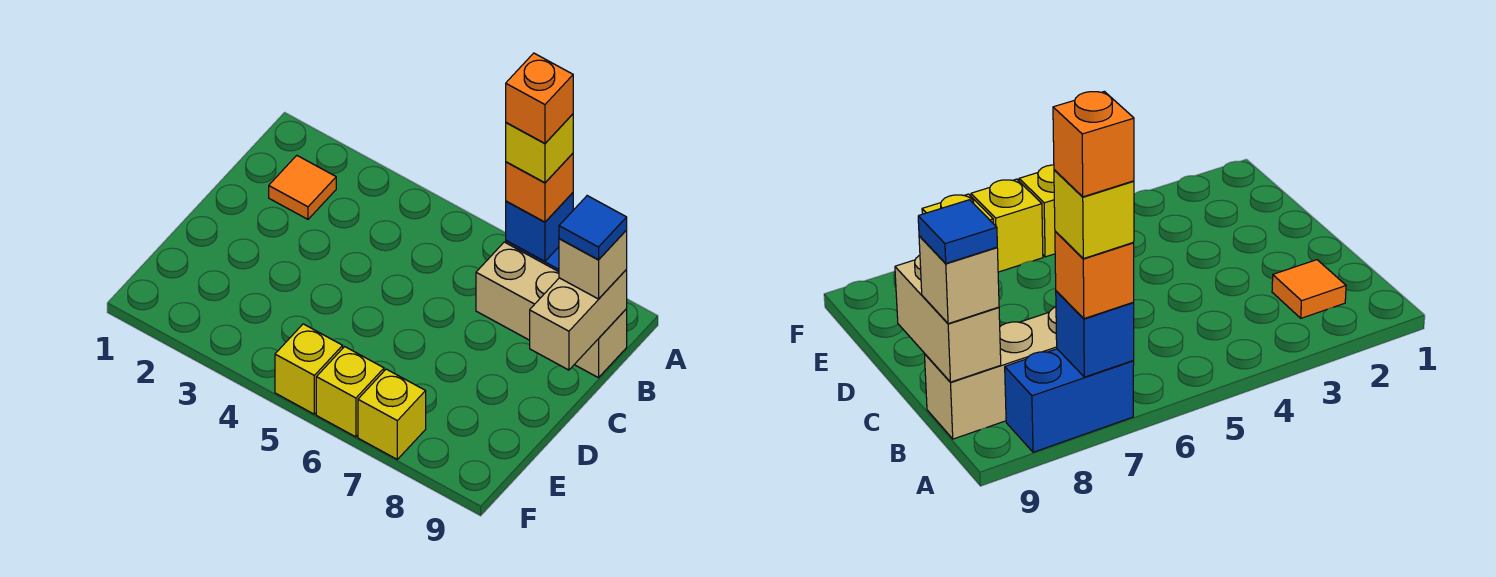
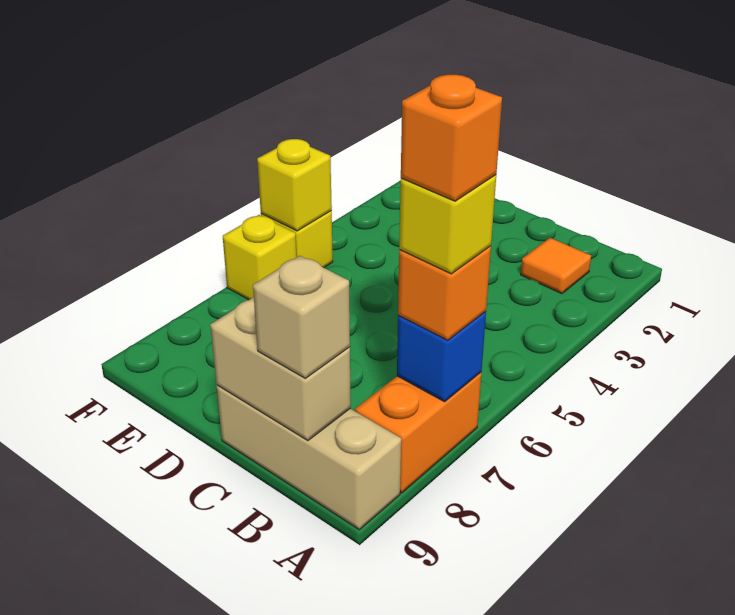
blue 1x2 brick [1005,349,1134,452] -> orange 1x2 brick [355,372,481,493]
tan 1x3 brick [476,242,627,378] -> tan 1x3 brick turned to [217,385,401,530]
blue 1x1 tile [559,196,627,260] -> none
yellow 1x1 brick [358,369,426,459] -> yellow 1x1 brick moved to [257,139,332,231]

